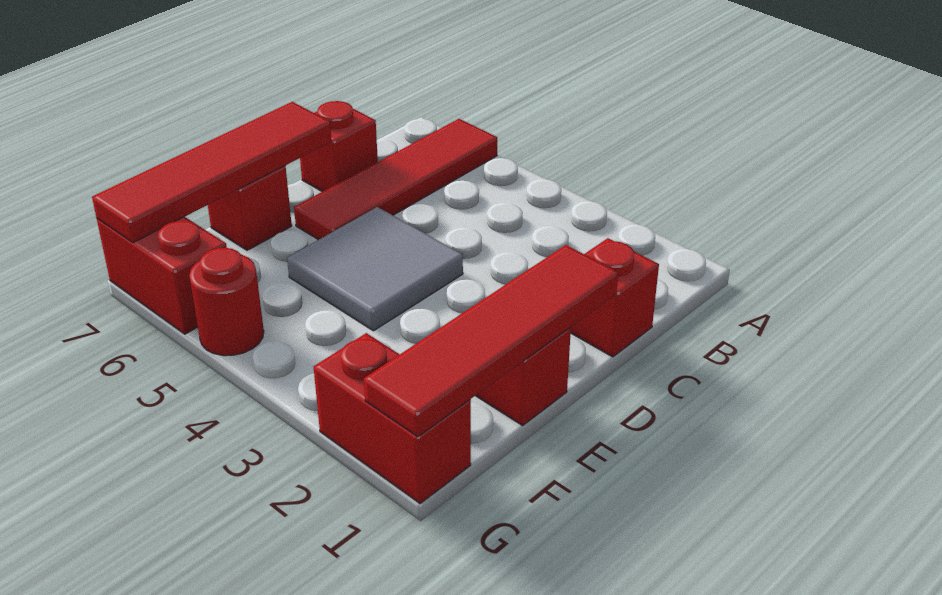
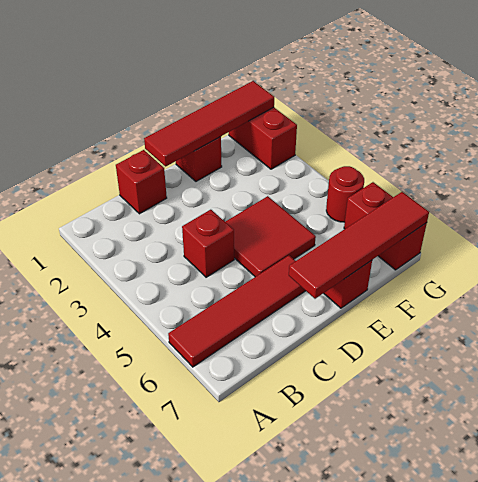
red 1x1 brick [300,101,378,192] -> red 1x1 brick moved to [182,210,234,277]
grey 2x2 tile [287,207,463,331] -> red 2x2 tile [226,196,316,277]

